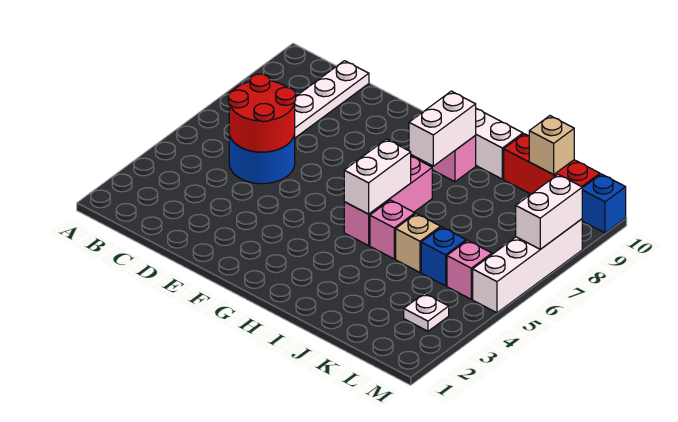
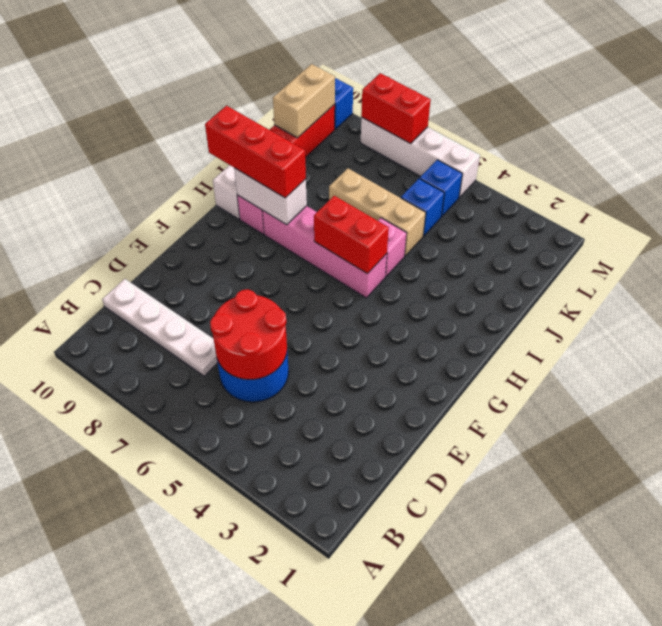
pink 1x3 brick [344,156,432,246] -> pink 1x4 brick [262,206,387,298]
white 1x2 brick [344,139,411,214] -> red 1x2 brick [314,196,389,274]
none -> red 1x3 brick [205,106,306,198]
tan 1x1 brick [396,214,441,272] -> tan 1x3 brick [329,168,426,256]
tan 1x1 brick [529,116,574,175] -> tan 1x2 brick [273,64,335,138]
white 1x1 plate [404,293,449,331] -> none
pink 1x1 brick [447,240,492,299] -> blue 1x1 brick [420,160,462,217]
white 1x2 brick [516,175,582,249] -> red 1x2 brick [361,73,431,144]

